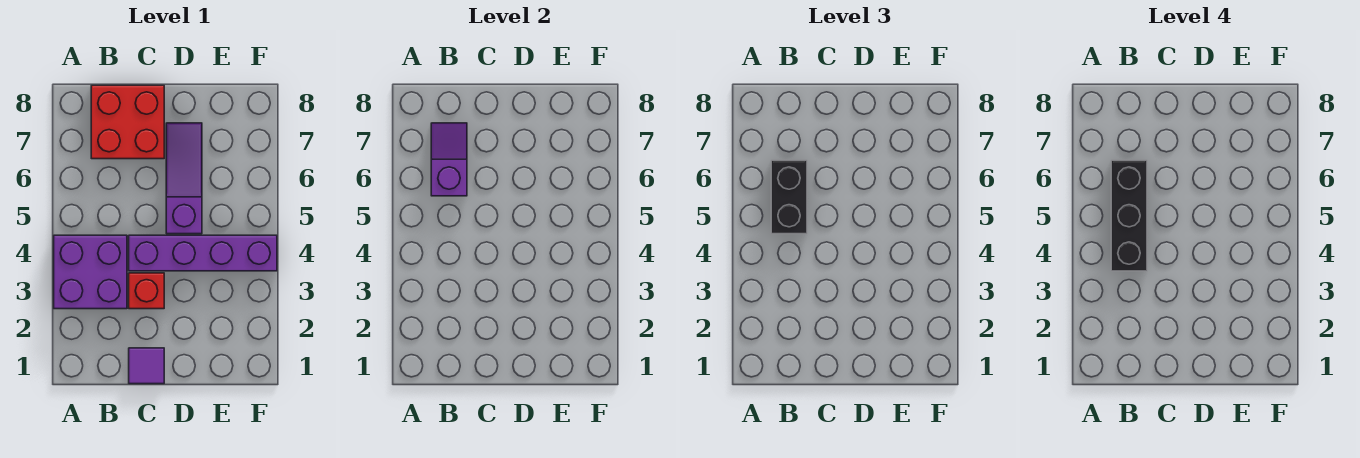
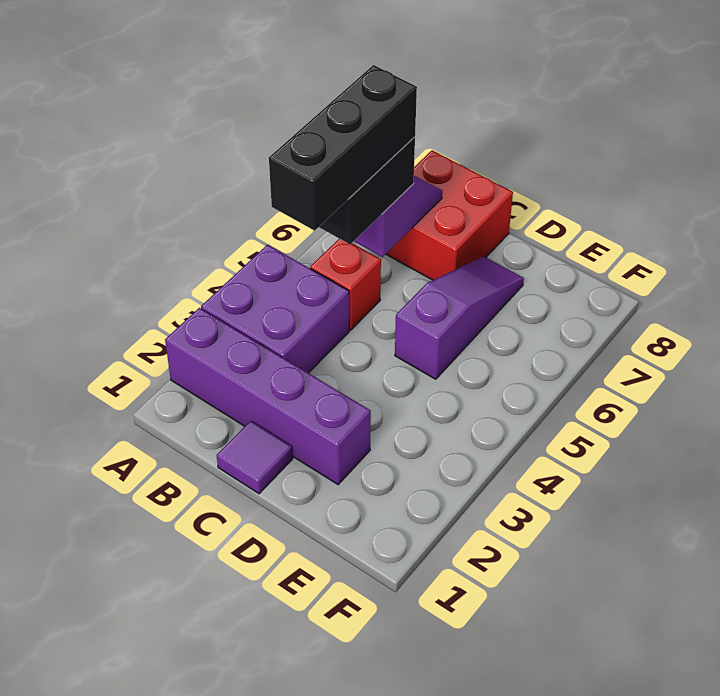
red 1x1 brick [129,273,164,309] -> red 1x1 brick moved to [310,239,381,330]
purple 1x4 brick [129,235,277,271] -> purple 1x4 brick moved to [165,308,371,484]

